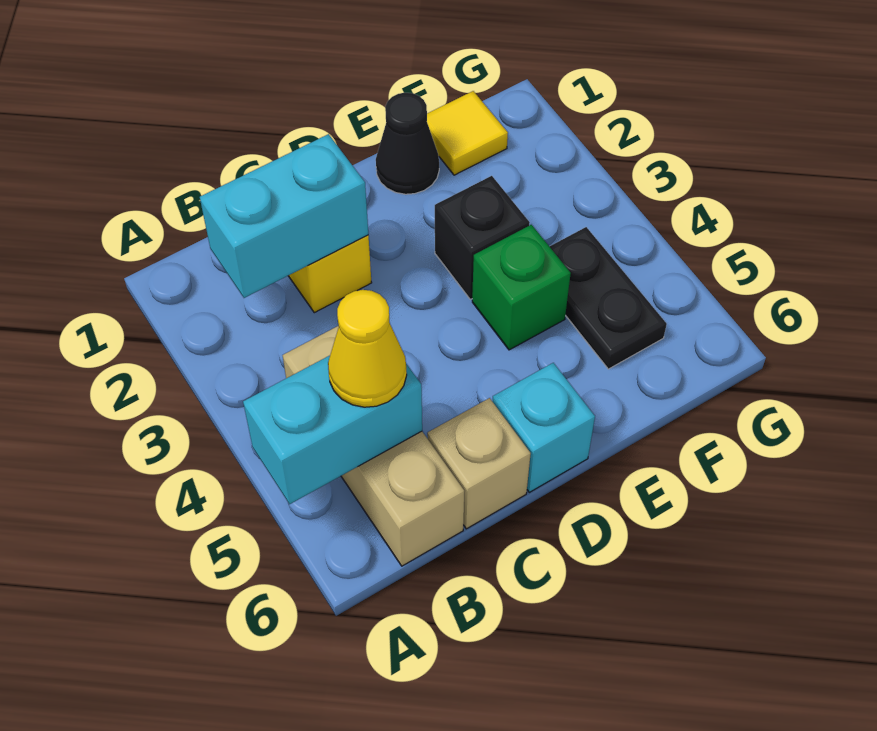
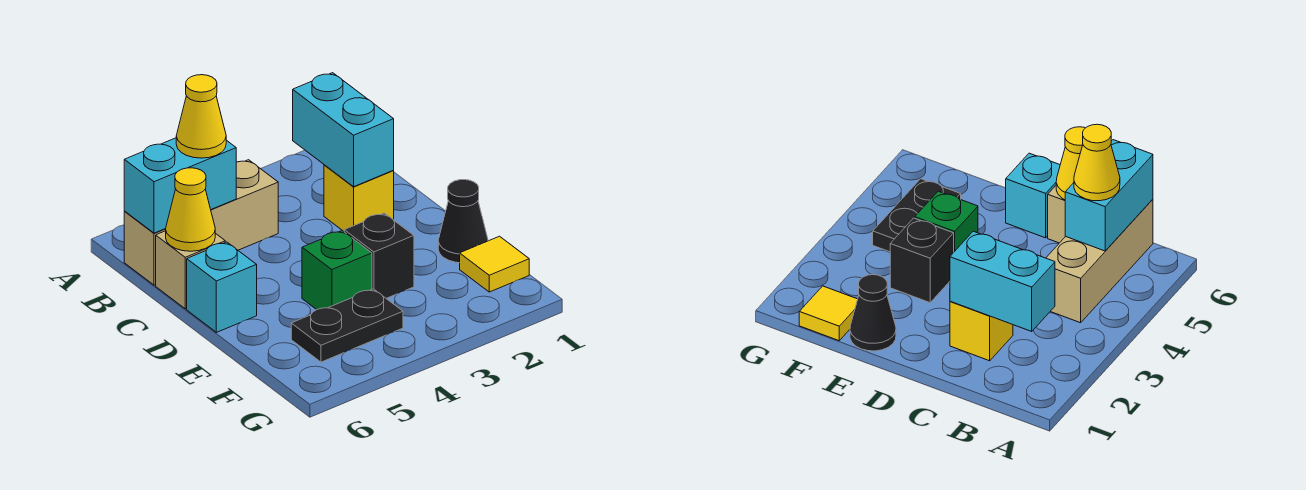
cyan 1x2 brick [243,356,422,504] -> cyan 1x2 brick turned to [124,138,236,233]
none -> yellow 1x1 cone [166,168,215,251]

